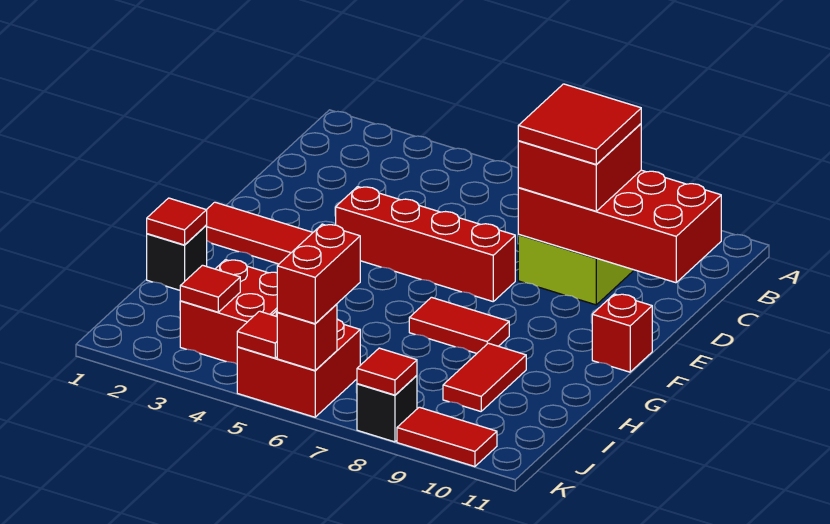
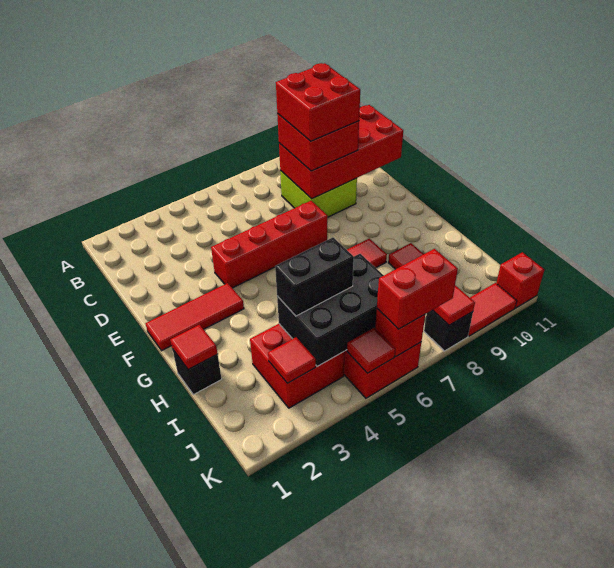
red 2x2 tile [518,84,641,165] -> red 2x2 brick [276,63,360,141]
red 1x1 brick [592,294,652,372] -> red 1x1 brick moved to [496,252,544,308]
none -> black 2x3 brick [277,254,384,366]
none -> black 1x2 brick [275,237,354,316]
red 1x2 brick [277,224,360,324] -> red 1x2 brick turned to [377,249,458,329]

